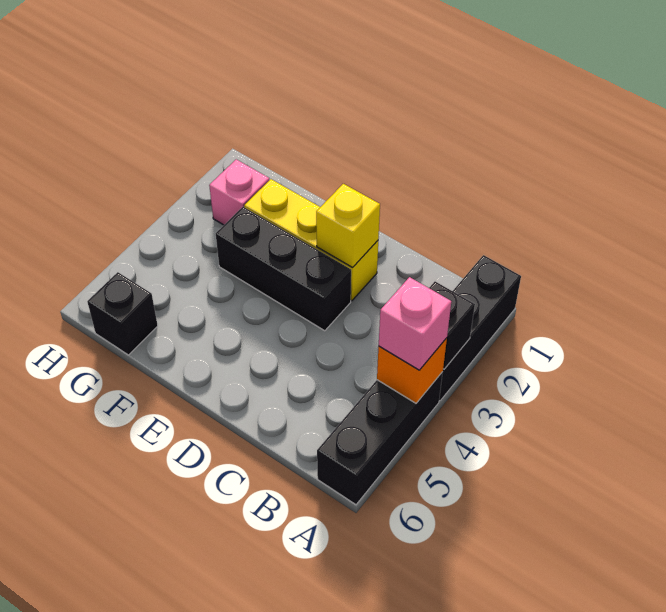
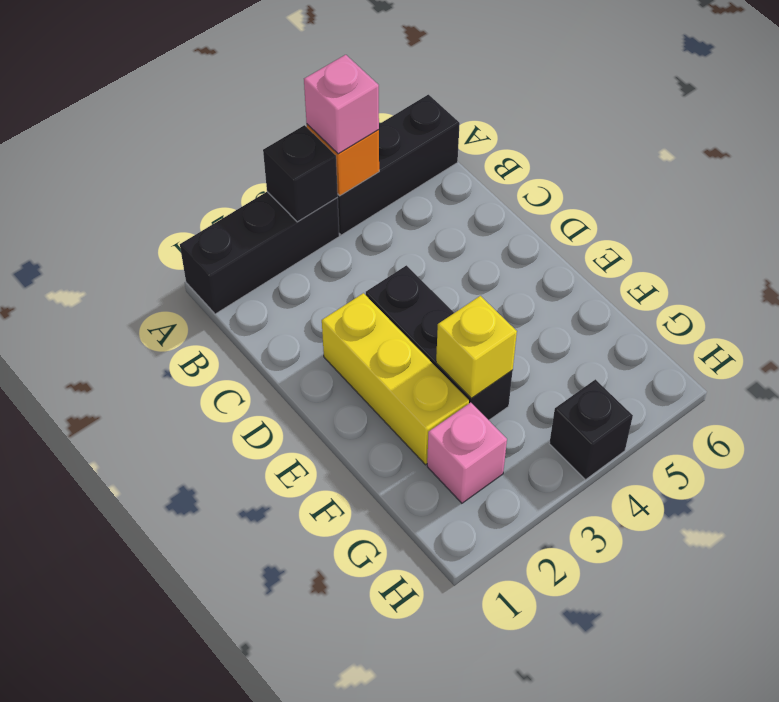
yellow 1x1 brick [316,184,380,267] -> yellow 1x1 brick moved to [436,296,517,398]
black 1x1 brick [87,272,158,355] -> black 1x1 brick moved to [549,379,633,480]

